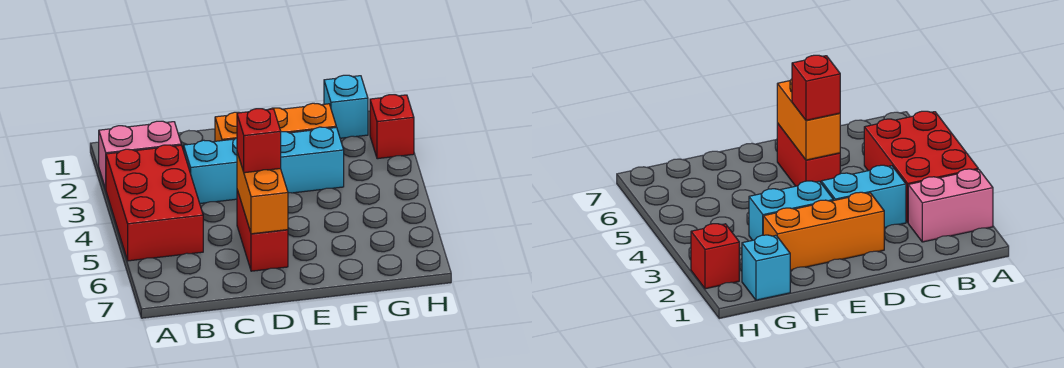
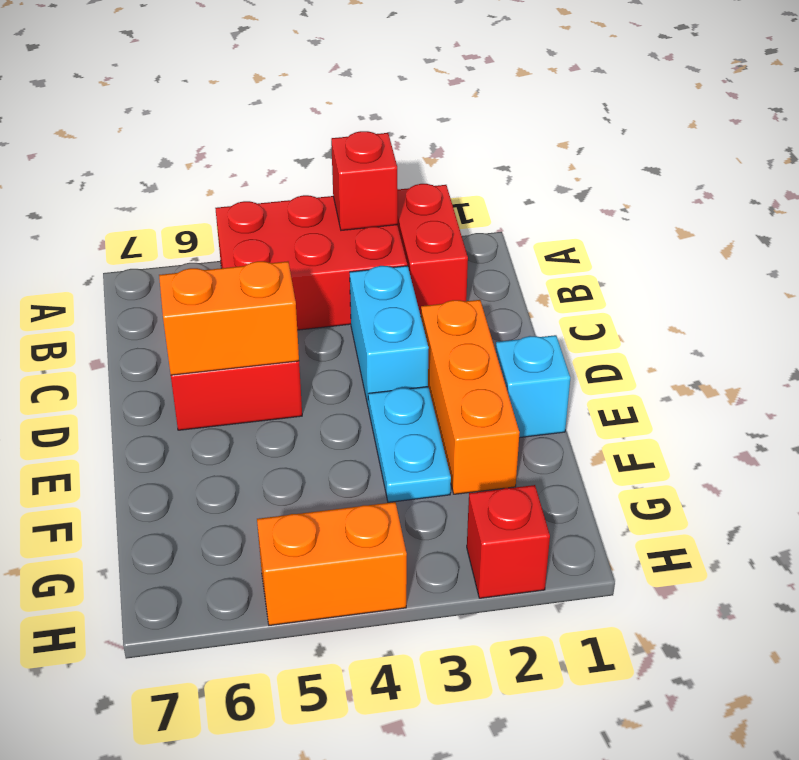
pink 1x2 brick [99,121,181,189] -> red 1x2 brick [398,184,468,316]
red 1x1 brick [237,109,281,173] -> red 1x1 brick moved to [331,131,398,230]
cyan 1x2 brick [281,127,344,193] -> cyan 1x2 plate [368,387,451,502]
cyan 1x1 brick [324,75,368,138] -> cyan 1x1 brick moved to [496,335,570,438]
none -> orange 1x2 brick [257,502,407,625]

